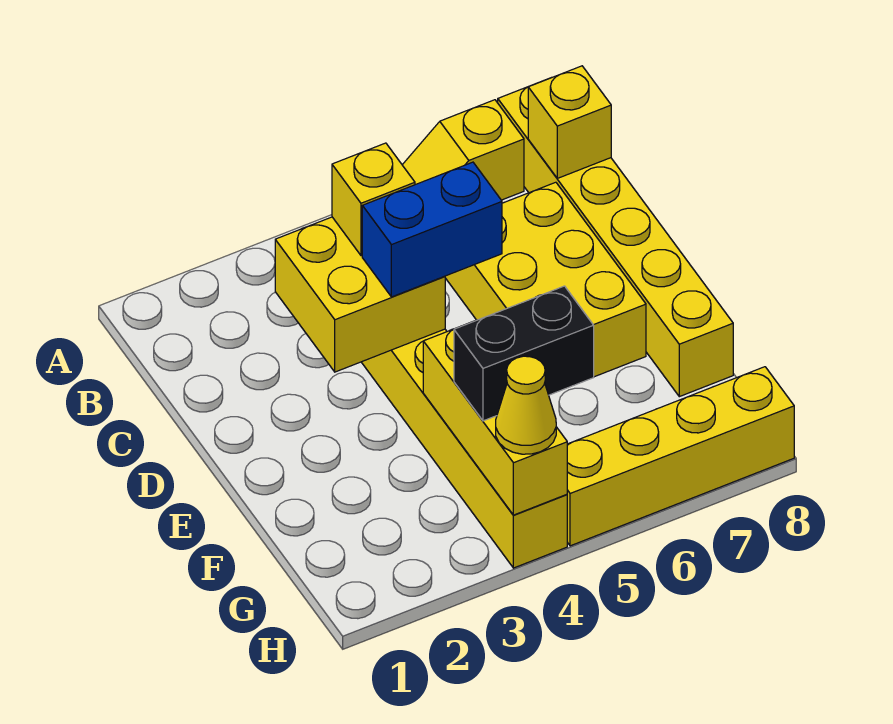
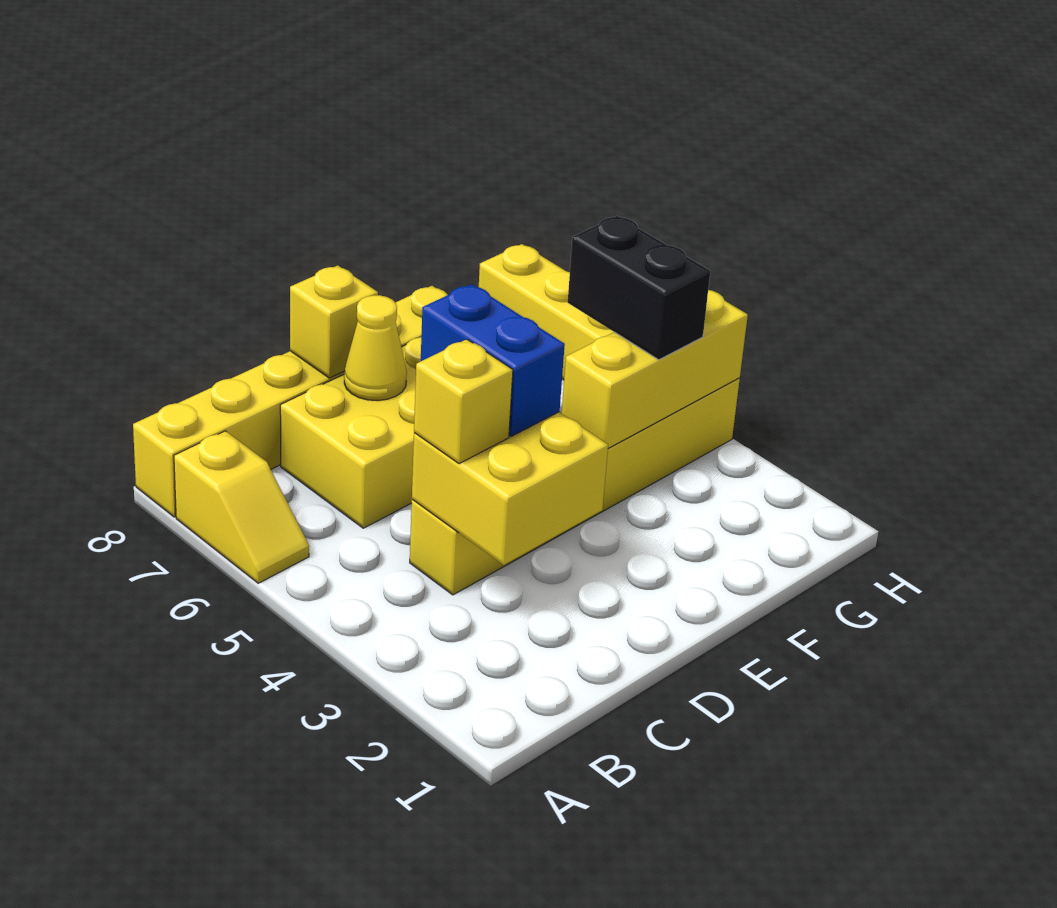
yellow 1x1 brick [528,66,611,178] -> yellow 1x1 brick moved to [290,265,378,378]
yellow 1x1 cone [496,356,556,454] -> yellow 1x1 cone moved to [344,295,407,401]

